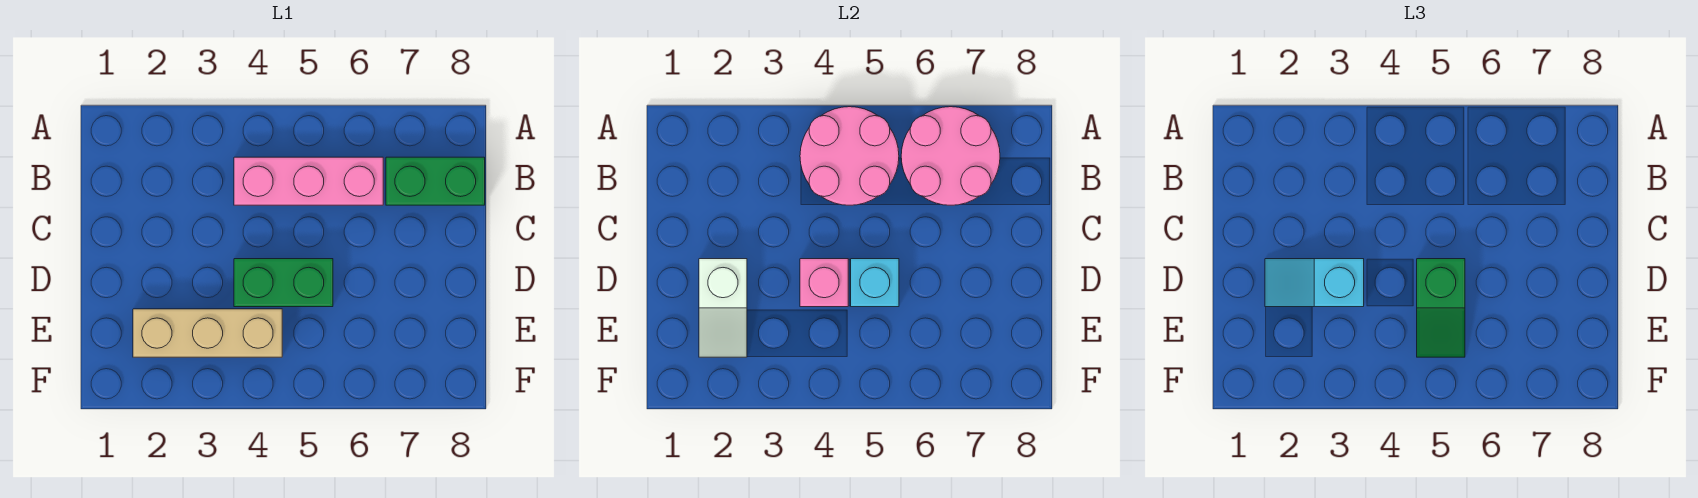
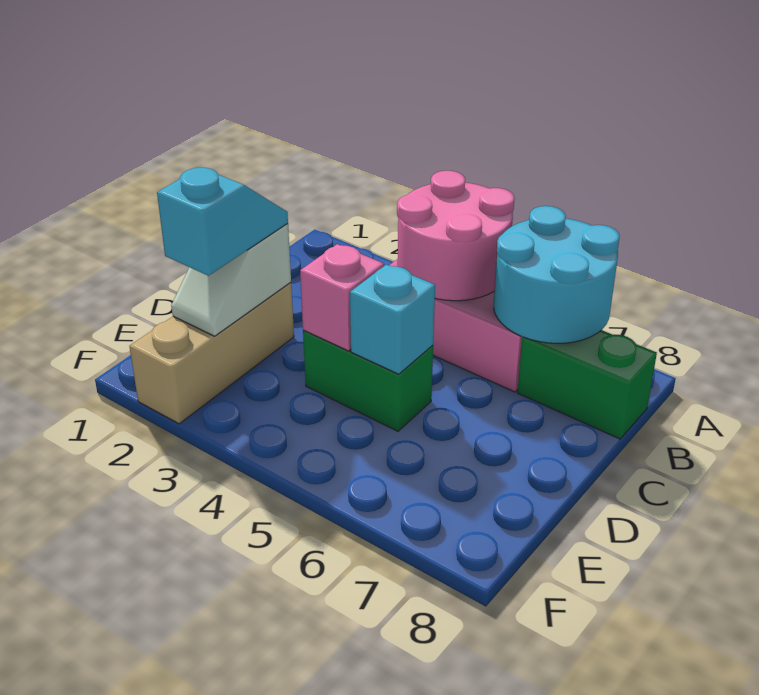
pink 2x2 round brick [901,107,1000,205] -> cyan 2x2 round brick [494,206,620,343]
cyan 1x2 slope [1265,259,1364,307] -> cyan 1x2 slope turned to [157,167,288,276]
green 1x2 slope [1417,259,1465,357] -> none
tan 1x3 brick [133,309,282,357] -> tan 1x3 brick turned to [130,282,294,424]

